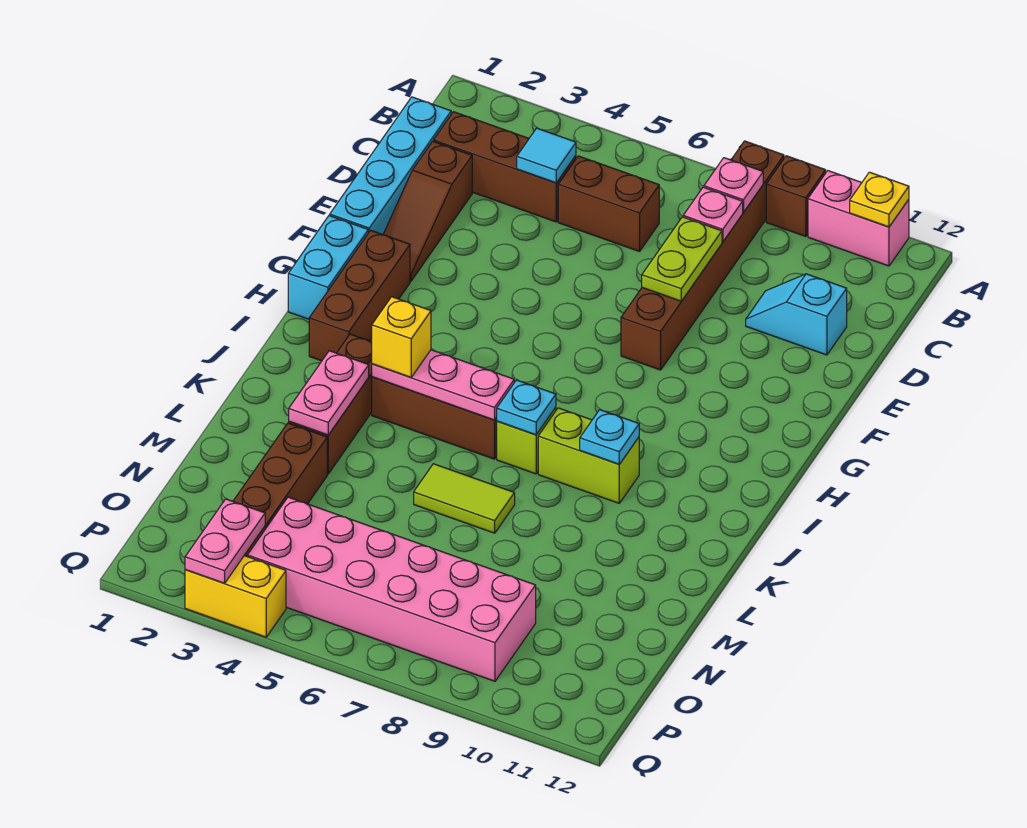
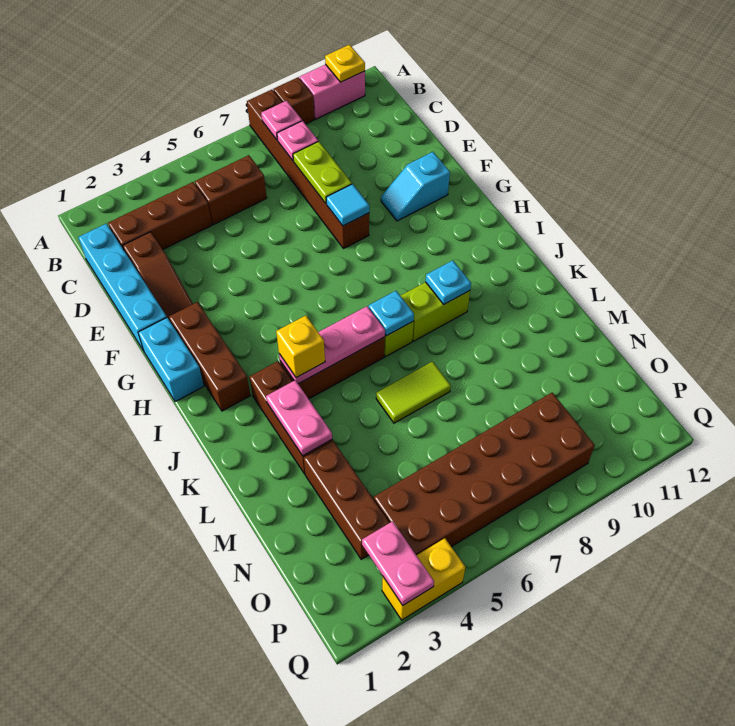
cyan 1x1 tile [517,128,576,183] -> cyan 1x1 tile moved to [326,184,369,226]
cyan 1x2 slope [746,274,847,355] -> cyan 1x2 slope moved to [381,152,450,221]
pink 2x6 brick [247,497,536,681] -> brown 2x6 brick [374,393,595,555]

